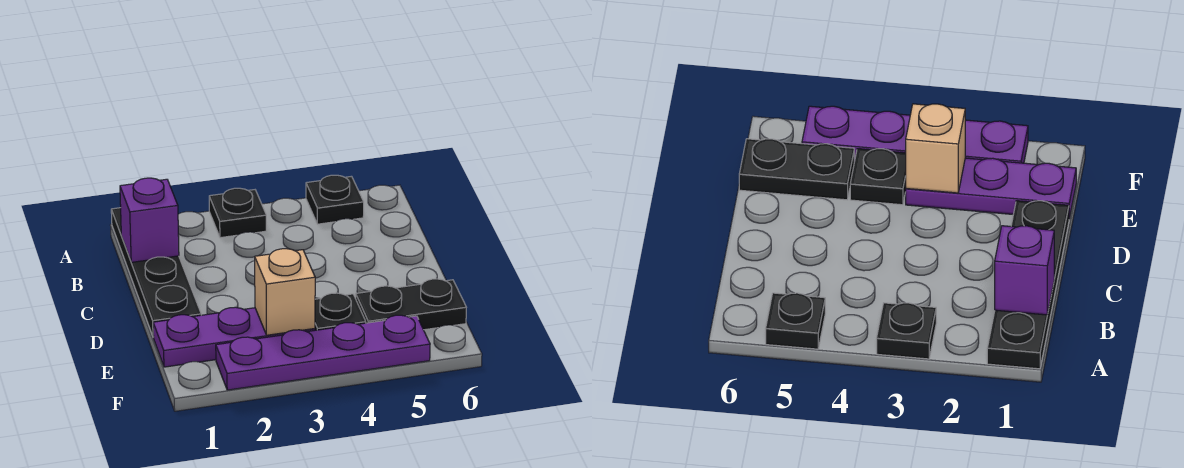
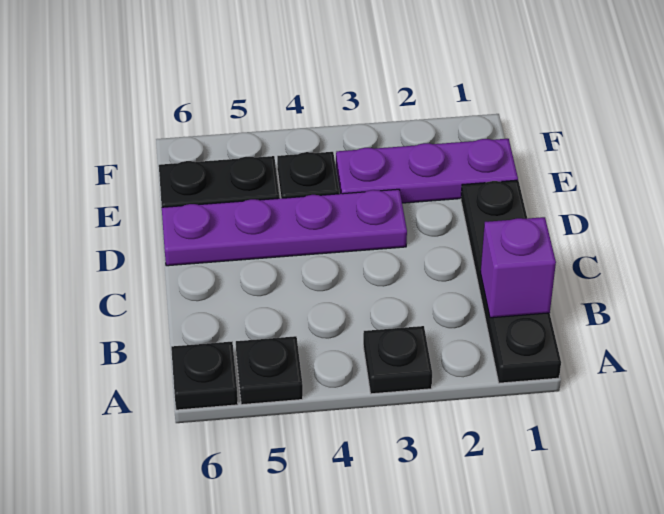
none -> black 1x1 plate [171,342,238,410]
tan 1x1 brick [255,249,315,335] -> none
purple 1x4 plate [216,315,430,390] -> purple 1x4 plate moved to [162,189,407,266]

